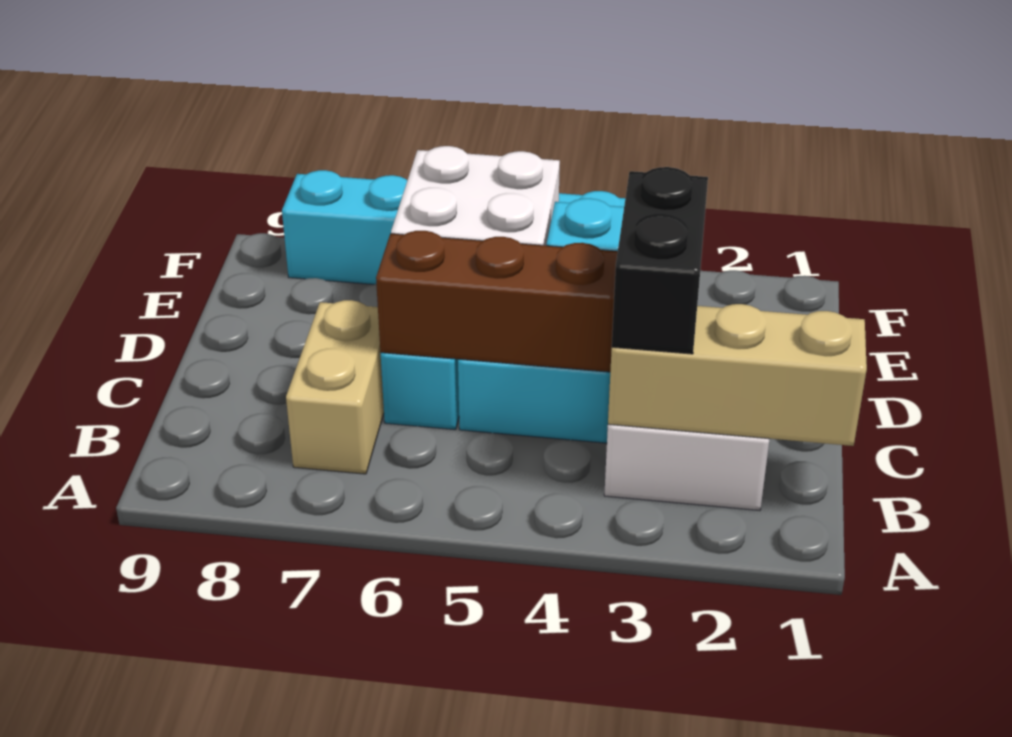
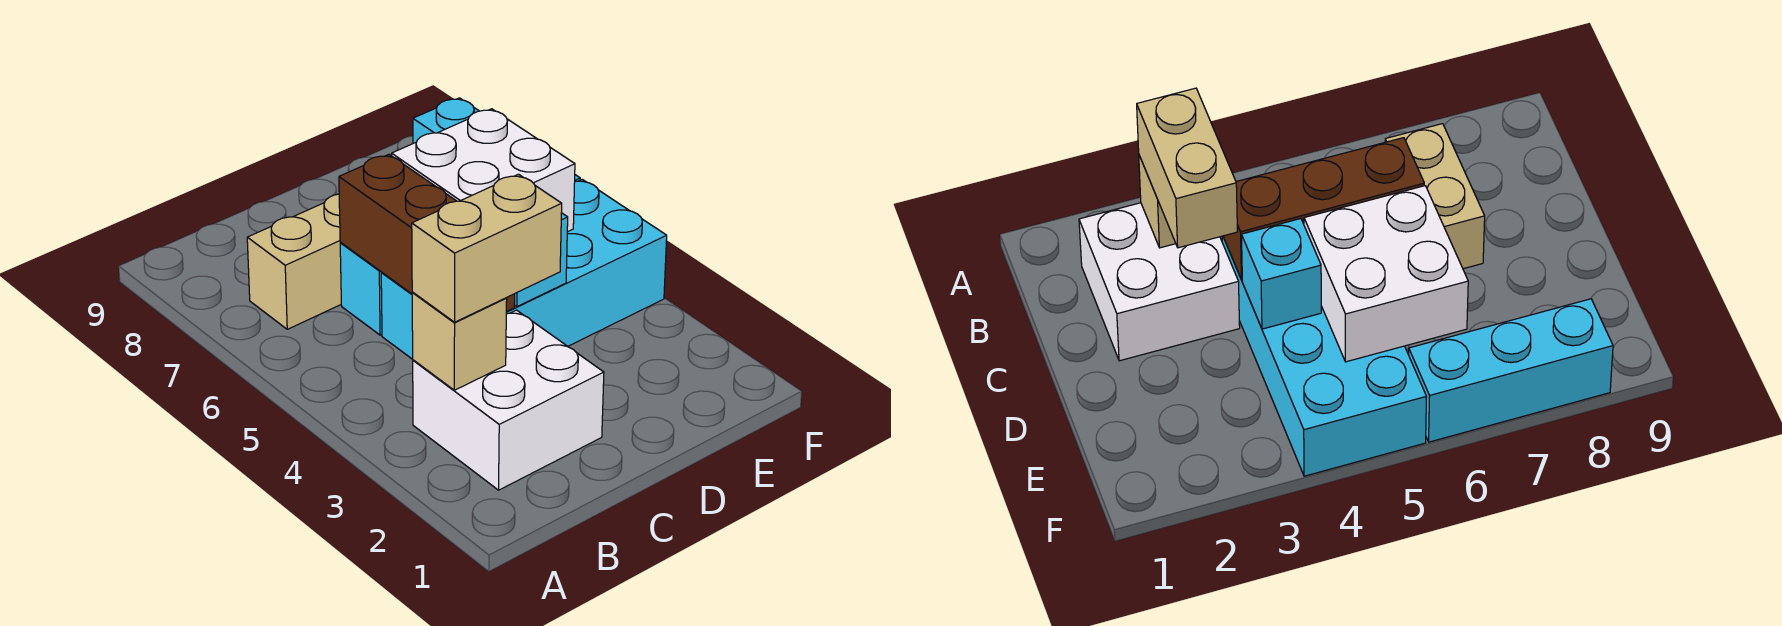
tan 1x3 brick [608,304,867,446] -> tan 1x1 brick [412,293,507,390]
black 1x2 brick [612,167,708,354] -> tan 1x2 brick [412,174,562,322]

